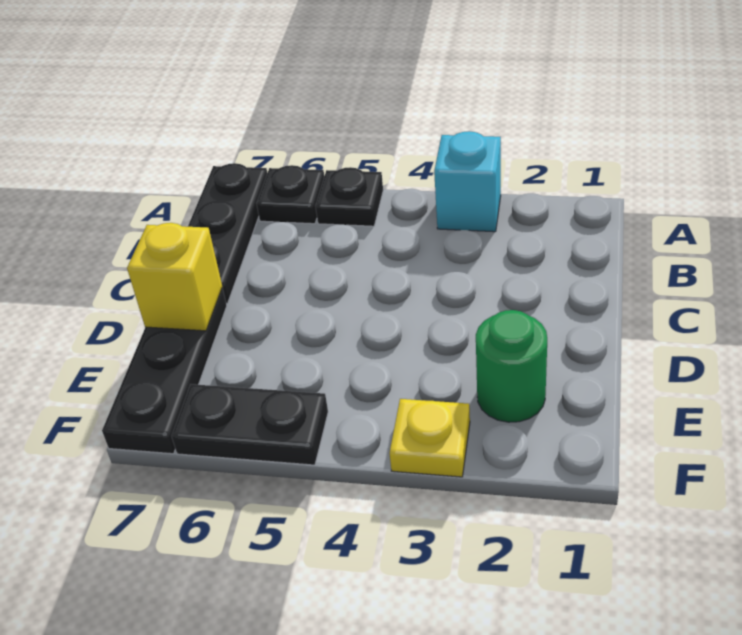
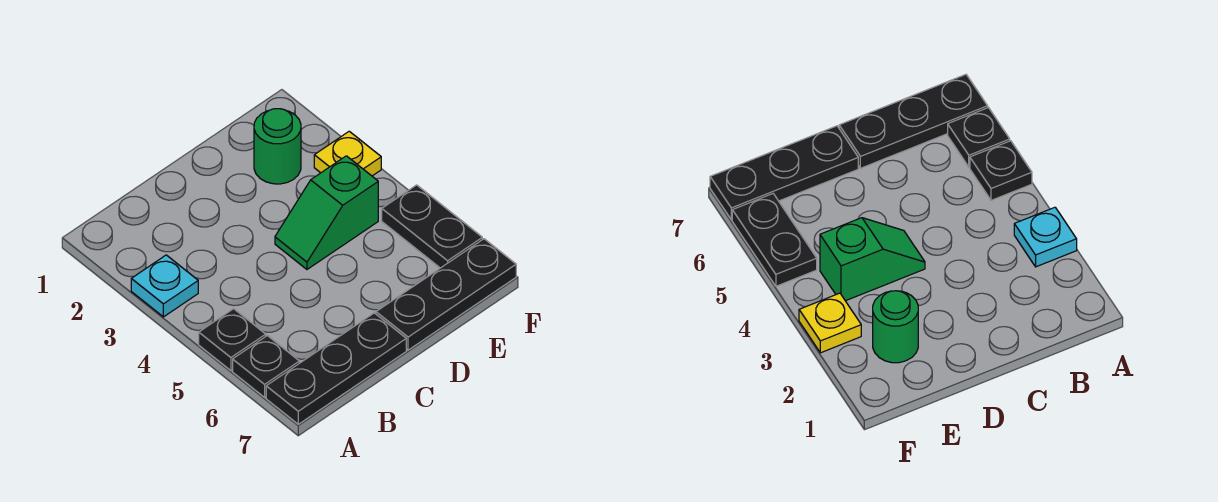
cyan 1x1 brick [434,131,501,232] -> cyan 1x1 plate [131,255,198,317]
none -> green 1x2 slope [275,156,378,269]
yellow 1x1 brick [127,223,222,331] -> none

